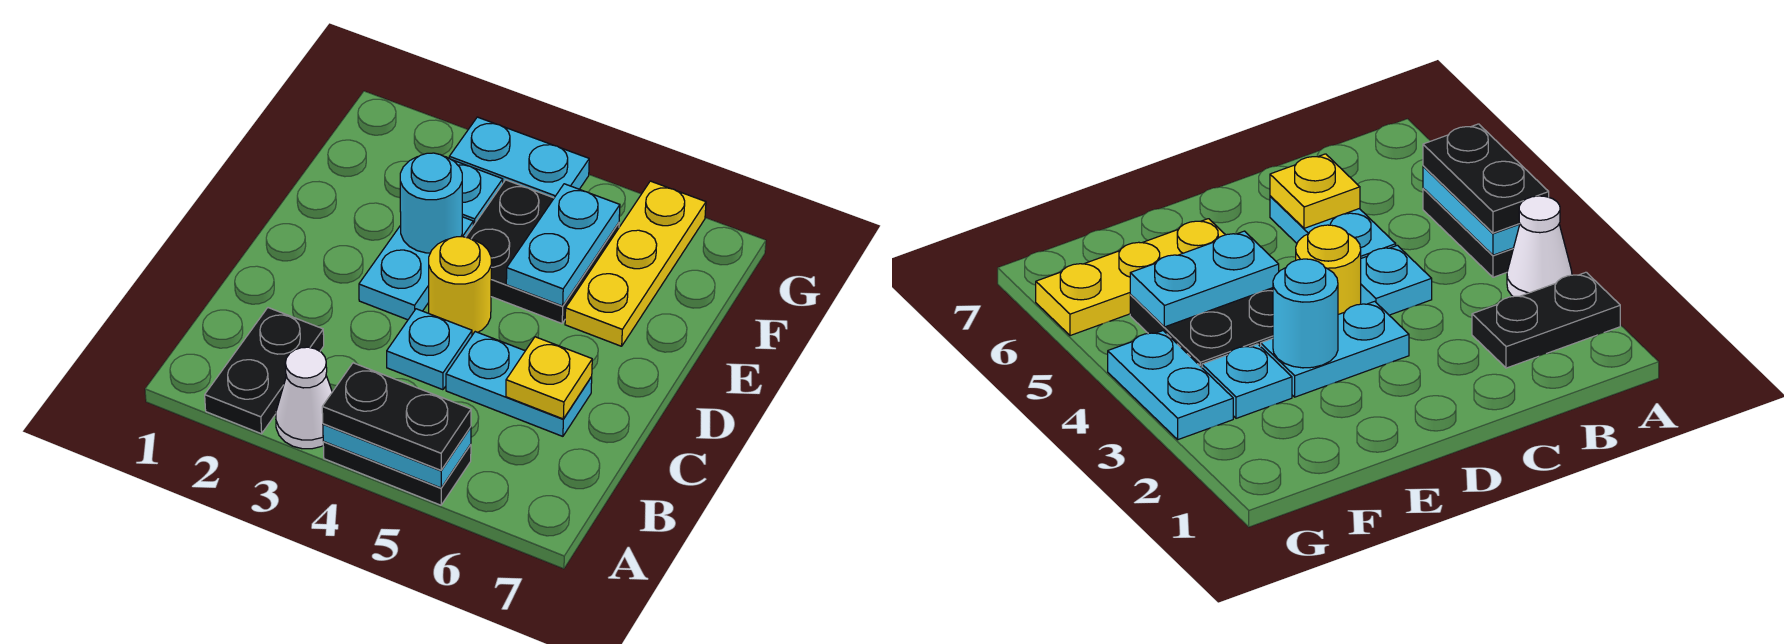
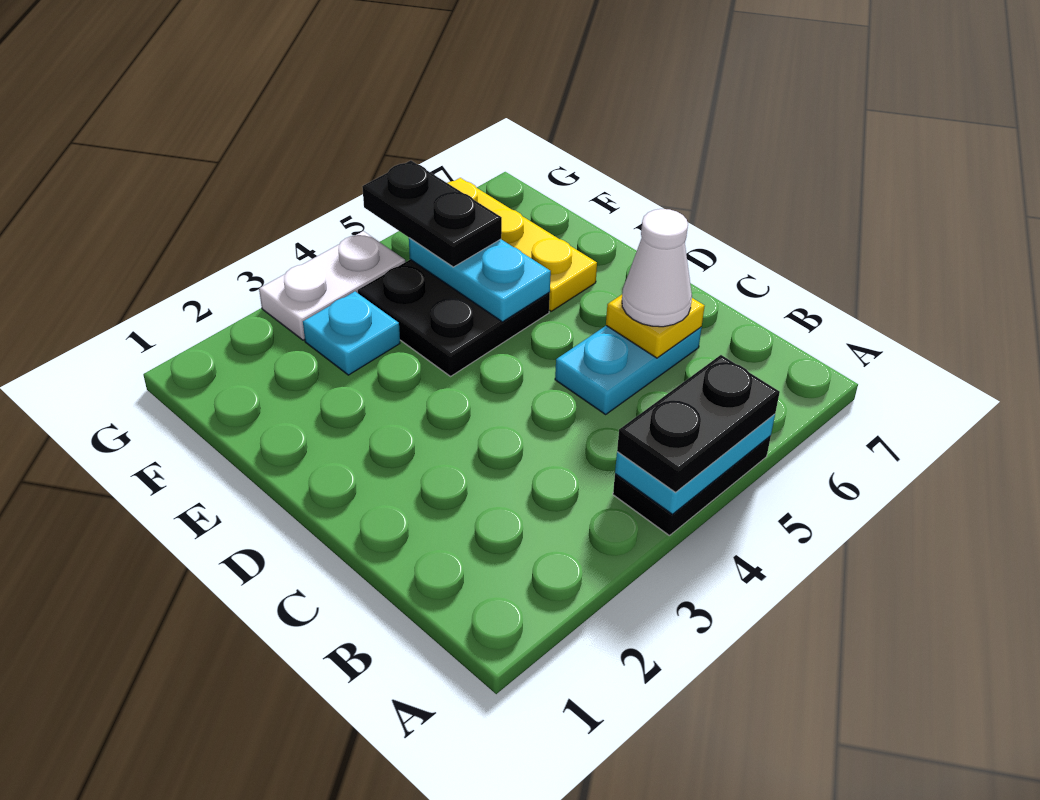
black 1x2 plate [205,308,324,434] -> black 1x2 plate moved to [362,161,502,267]
white 1x1 cone [276,347,332,449] -> white 1x1 cone moved to [622,209,692,327]
cyan 1x1 plate [387,309,472,390] -> none
cyan 1x2 plate [359,217,473,320] -> none
yellow 1x1 round brick [429,237,491,335] -> none
cyan 1x1 round brick [400,153,462,253] -> none
cyan 1x2 plate [449,117,589,198] -> white 1x2 plate [259,231,405,340]

